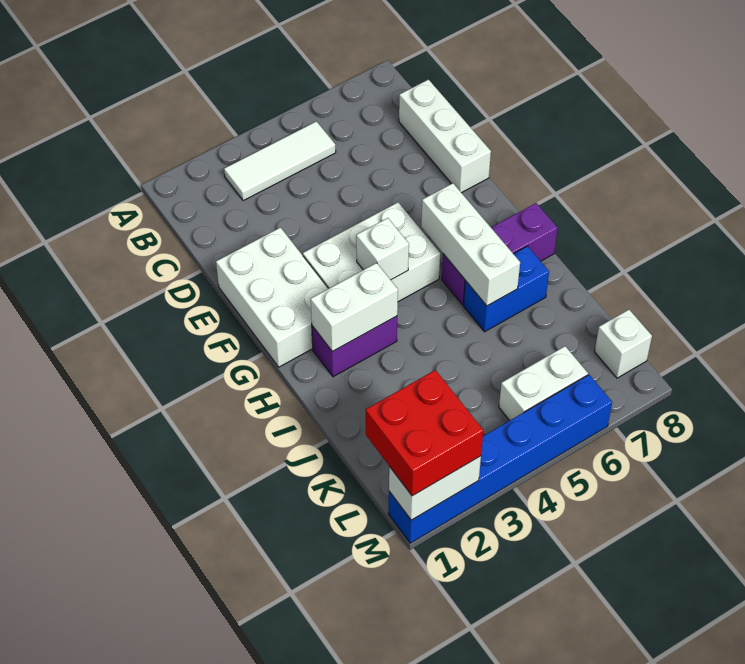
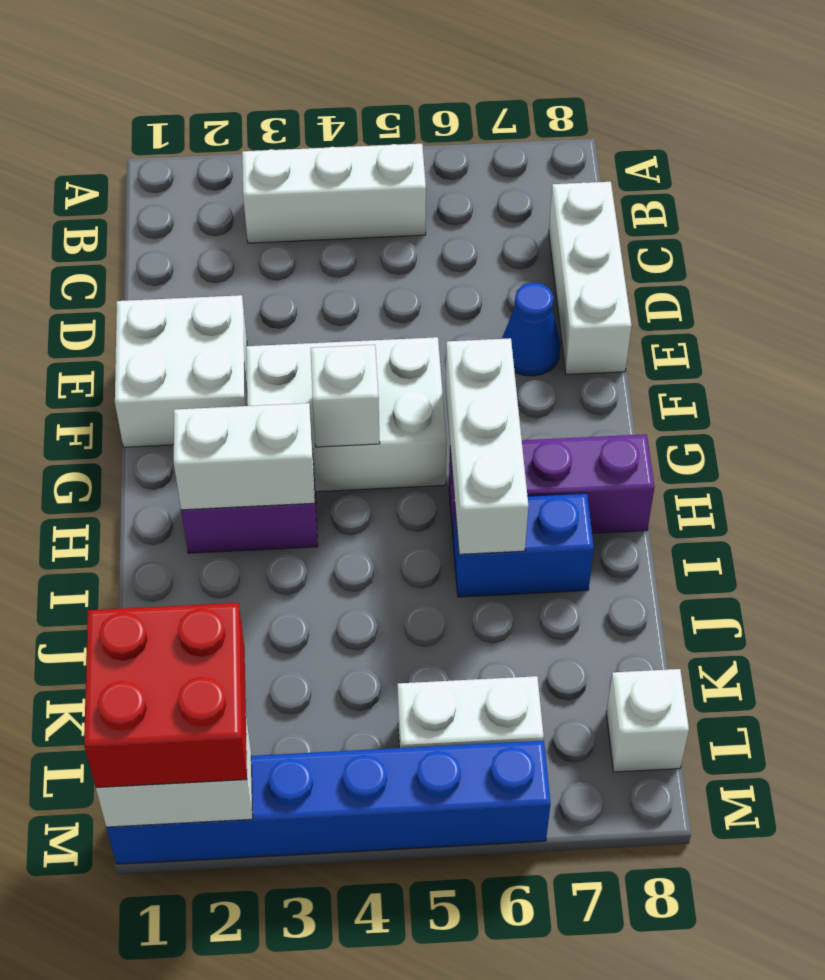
white 1x3 tile [224,121,336,200] -> white 1x3 brick [242,144,426,243]
white 2x3 brick [216,228,328,367] -> white 2x2 brick [115,295,248,447]
none -> blue 1x1 cone [502,282,561,376]

